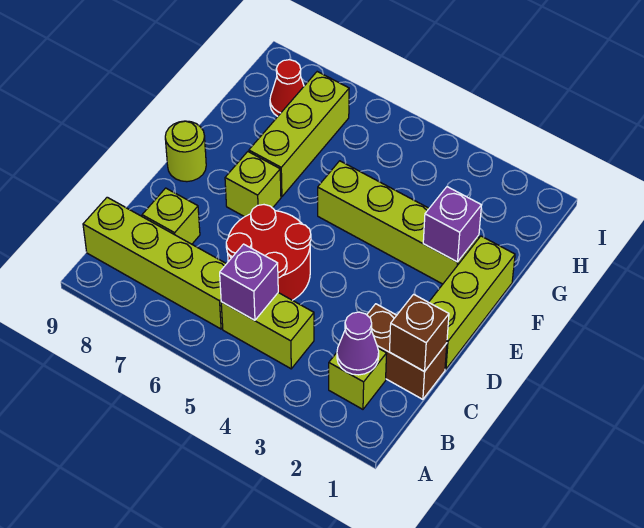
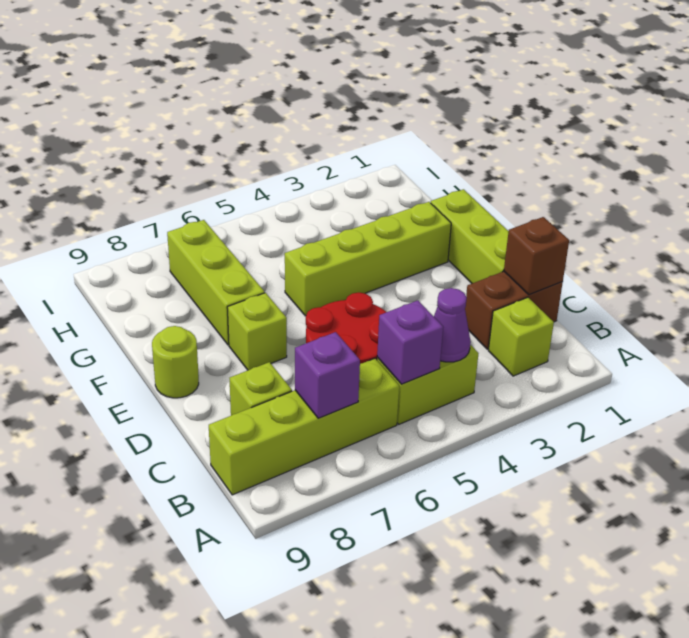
purple 1x1 cone [337,312,379,375] -> purple 1x1 cone moved to [434,288,471,362]
purple 1x1 brick [423,187,481,262] -> purple 1x1 brick moved to [295,332,360,418]
red 1x1 cone [270,60,304,116] -> none

